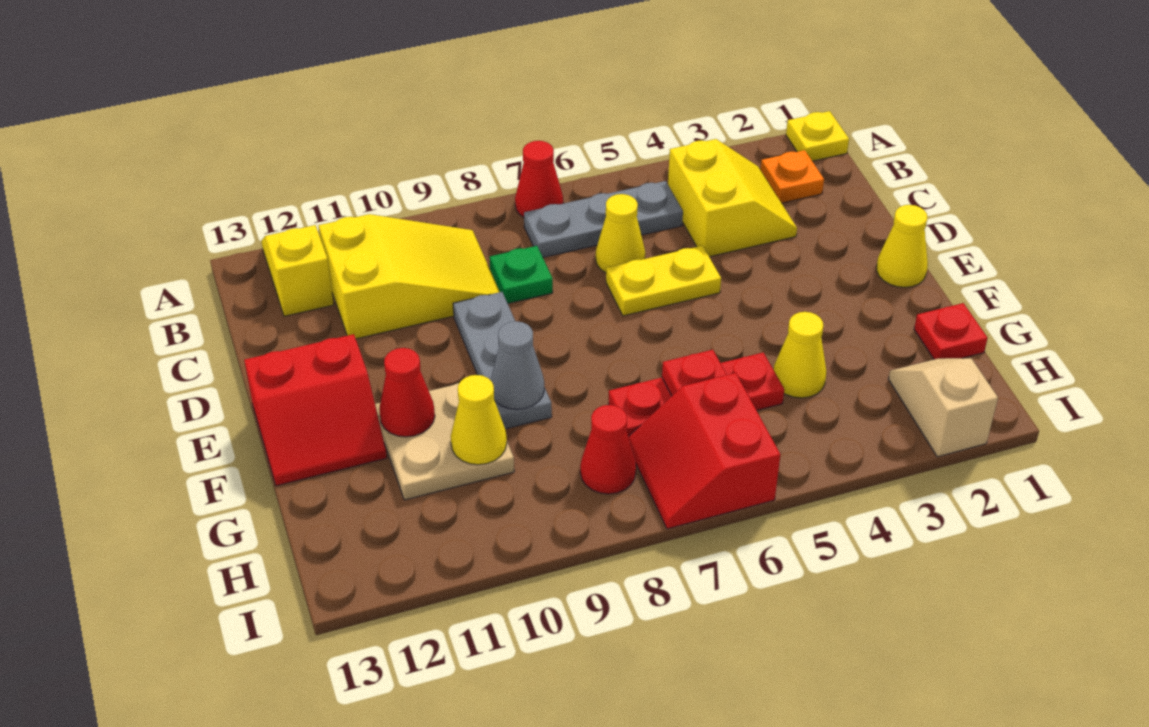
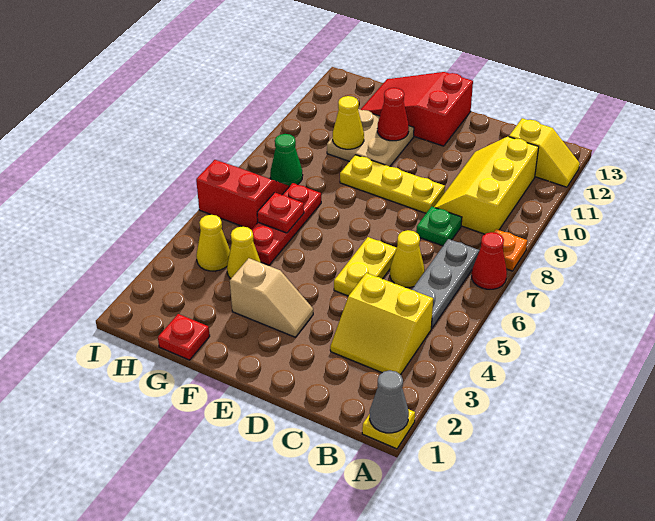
orange 1x1 plate [760,150,824,203] -> orange 1x1 plate moved to [494,229,527,271]
yellow 2x3 slope [318,214,500,339] -> yellow 2x3 slope turned to [434,137,539,234]
grey 1x3 plate [453,292,552,429] -> yellow 1x3 plate [340,155,445,213]
yellow 1x1 cone [877,205,928,287] -> yellow 1x1 cone moved to [196,215,230,271]
red 2x2 slope [244,334,387,486] -> red 2x3 slope [360,72,473,146]
grey 1x1 cone [491,321,544,409] -> grey 1x1 cone moved to [370,370,409,433]
tan 1x2 slope [888,358,998,457] -> tan 1x2 slope moved to [230,258,313,337]
red 1x1 cone [580,405,636,494] -> green 1x1 cone [270,134,303,186]

